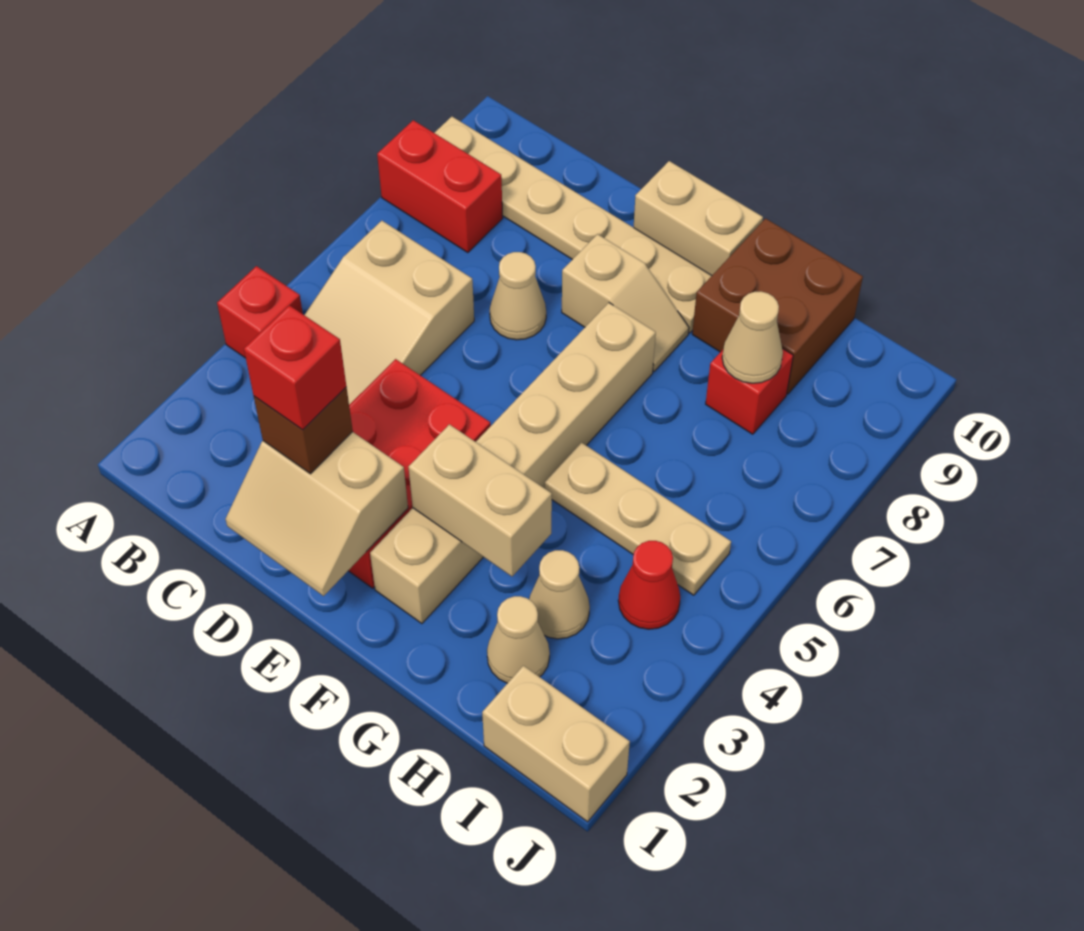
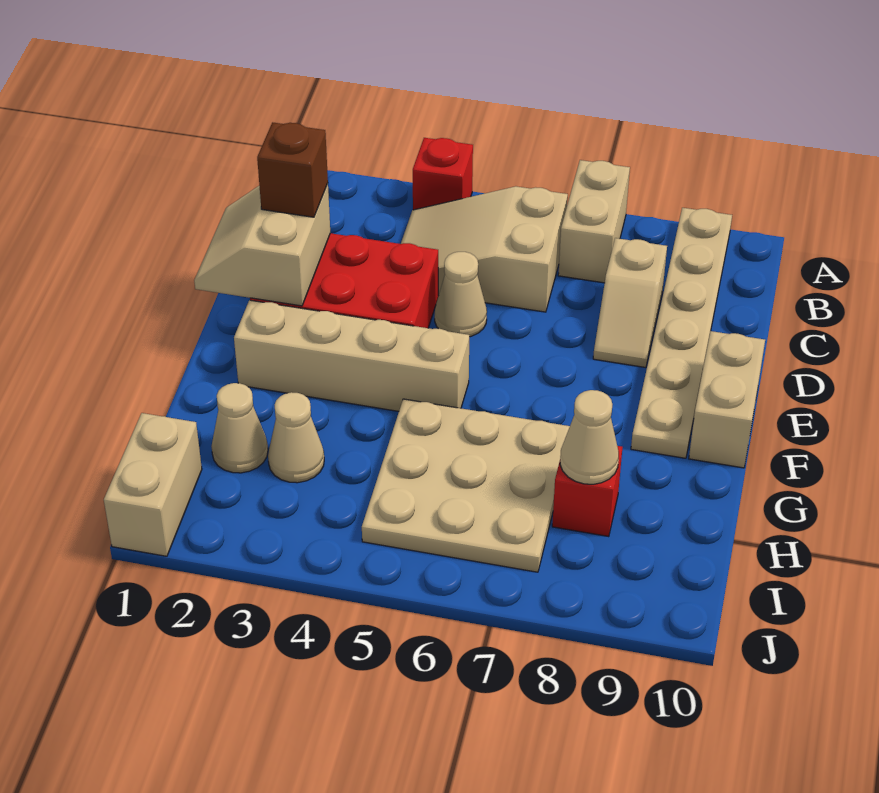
red 1x2 brick [377,120,503,253] -> none
red 1x1 brick [244,305,346,430] -> none
tan 1x1 cone [490,252,546,340] -> tan 1x1 cone moved to [435,252,487,337]
tan 1x2 slope [562,234,689,371] -> tan 1x2 slope moved to [593,238,667,368]
tan 1x6 brick [370,303,656,624] -> tan 1x4 brick [234,300,469,411]
tan 1x2 brick [408,424,552,576] -> tan 1x2 brick moved to [558,160,630,283]
tan 1x3 plate [545,443,731,595] -> tan 3x3 plate [362,399,570,572]
brown 2x2 brick [692,218,863,394] -> none
red 1x1 cone [618,541,680,629] -> none

